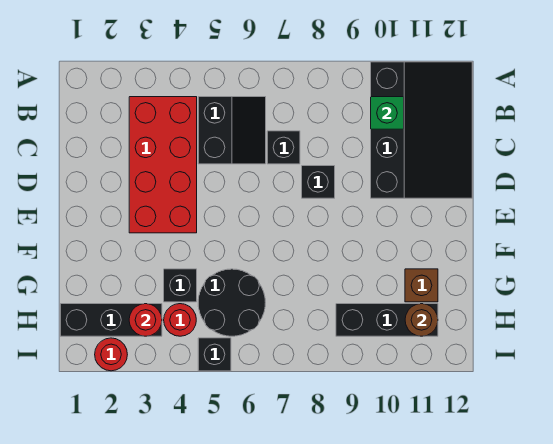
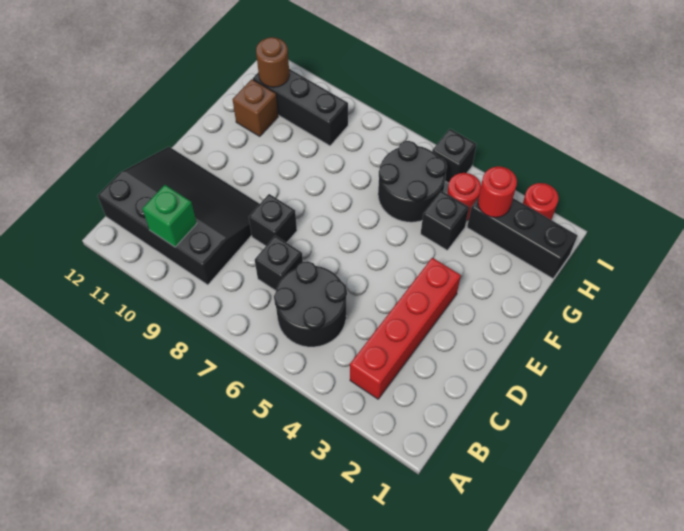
black 3x4 slope [371,62,472,198] -> black 3x4 slope turned to [97,147,259,285]
red 2x4 brick [129,97,197,233] -> red 1x4 brick [350,258,461,399]
black 2x2 slope [198,97,266,164] -> black 2x2 round brick [274,261,347,347]

